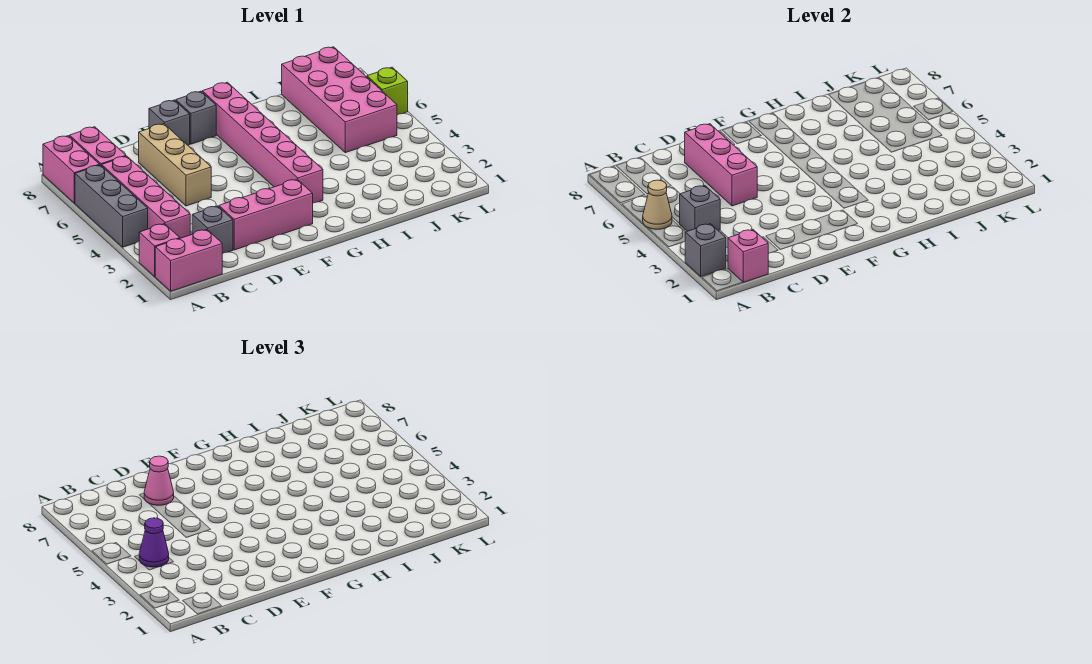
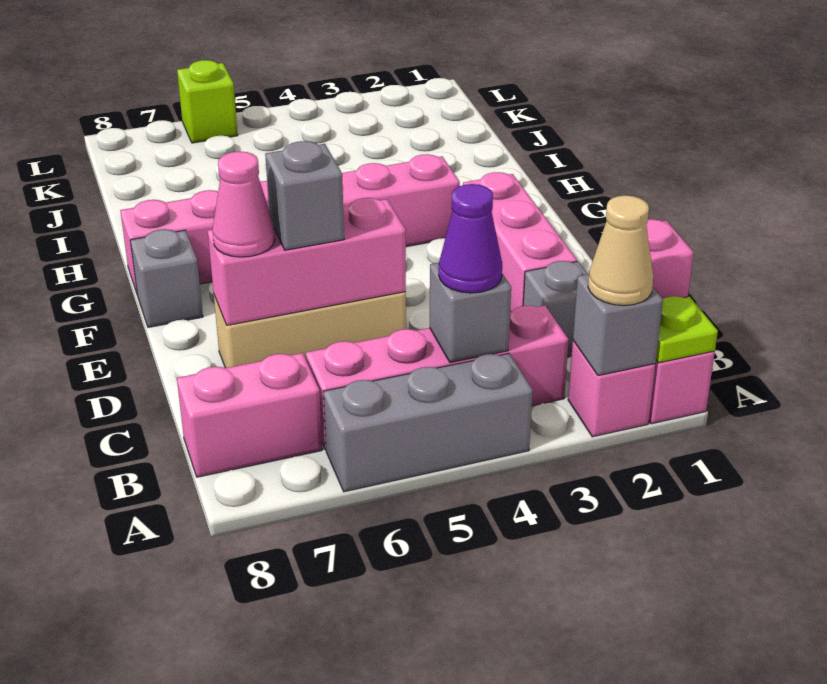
none -> lime 1x1 plate [656,296,718,363]
tan 1x1 cone [643,180,672,229] -> tan 1x1 cone moved to [588,195,653,306]
pink 1x2 brick [43,136,100,203] -> none
grey 1x1 brick [149,100,190,145] -> grey 1x1 brick moved to [265,141,344,250]
pink 2x4 brick [282,47,397,153] -> none

